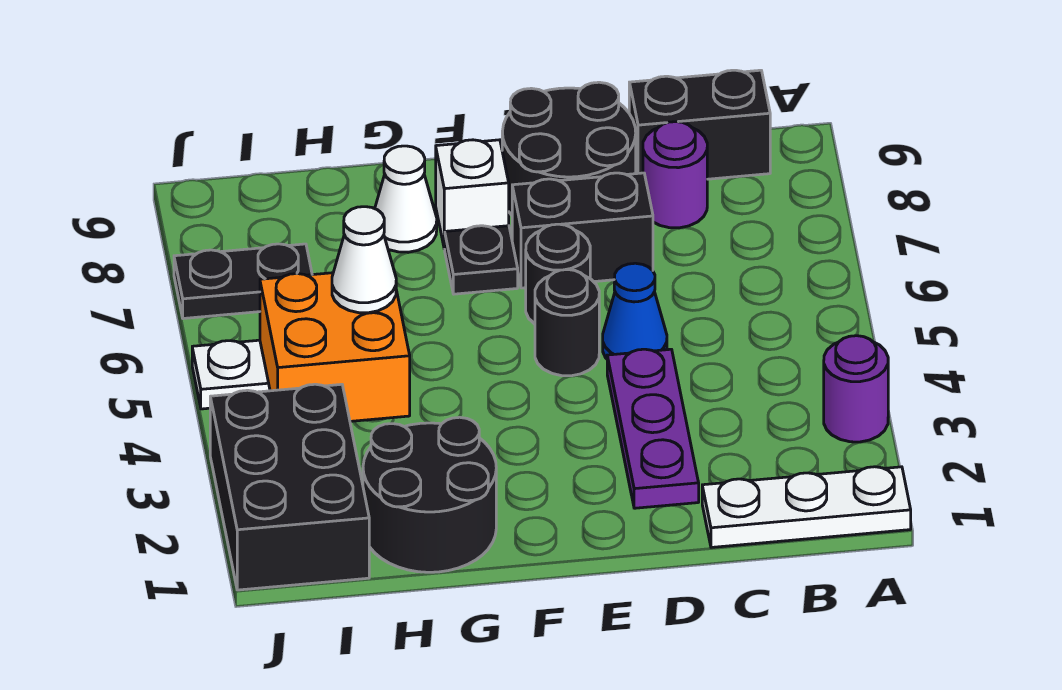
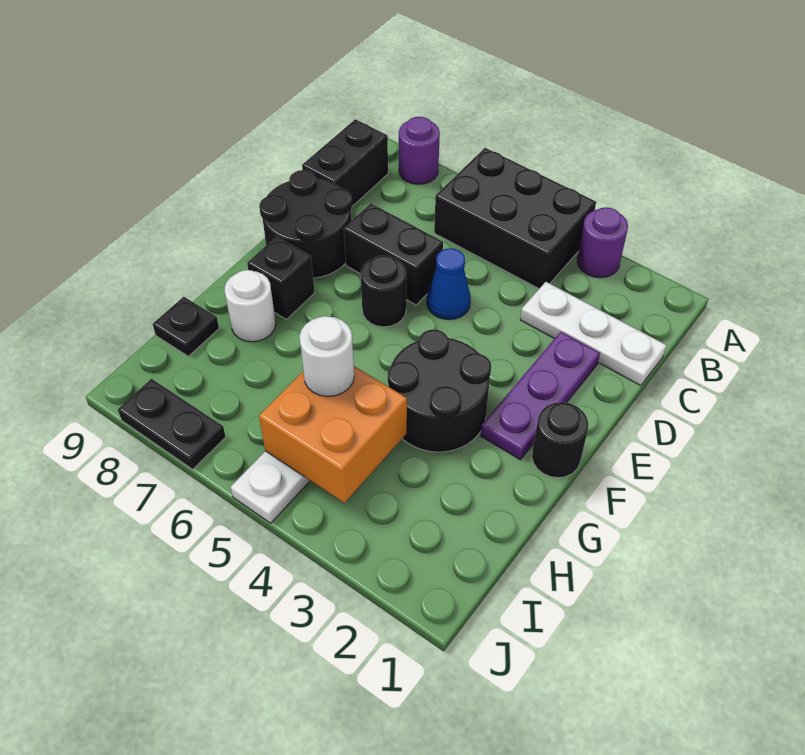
white 1x3 plate [702,467,911,547] -> white 1x3 plate turned to [520,282,666,386]
purple 1x1 round brick [643,122,707,228] -> purple 1x1 round brick moved to [399,117,440,184]
purple 1x3 plate [607,349,699,508] -> purple 1x3 plate turned to [480,332,600,460]
black 1x2 brick [512,173,653,288] -> black 1x2 brick turned to [344,203,443,305]
black 1x1 round brick [535,269,599,376] -> black 1x1 round brick moved to [532,402,588,478]
black 1x1 plate [445,226,518,294] -> black 1x1 plate moved to [153,297,219,356]
white 1x1 brick [436,140,509,249] -> black 1x1 brick [247,236,315,319]
black 2x2 round brick [363,417,496,572] -> black 2x2 round brick moved to [388,329,491,452]
white 1x1 cone [375,146,437,252] -> white 1x1 round brick [225,270,276,342]
white 1x1 cone [332,207,396,313] -> white 1x1 round brick [299,316,354,396]
black 2x3 brick [210,384,369,590] -> black 2x3 brick moved to [434,148,596,289]
black 1x2 plate [174,244,312,319] -> black 1x2 plate turned to [118,379,226,469]

